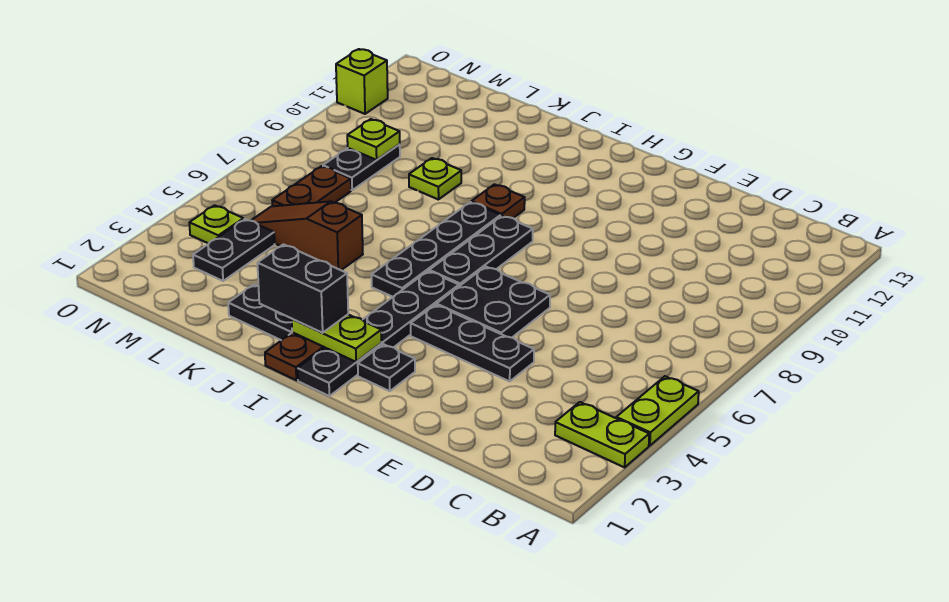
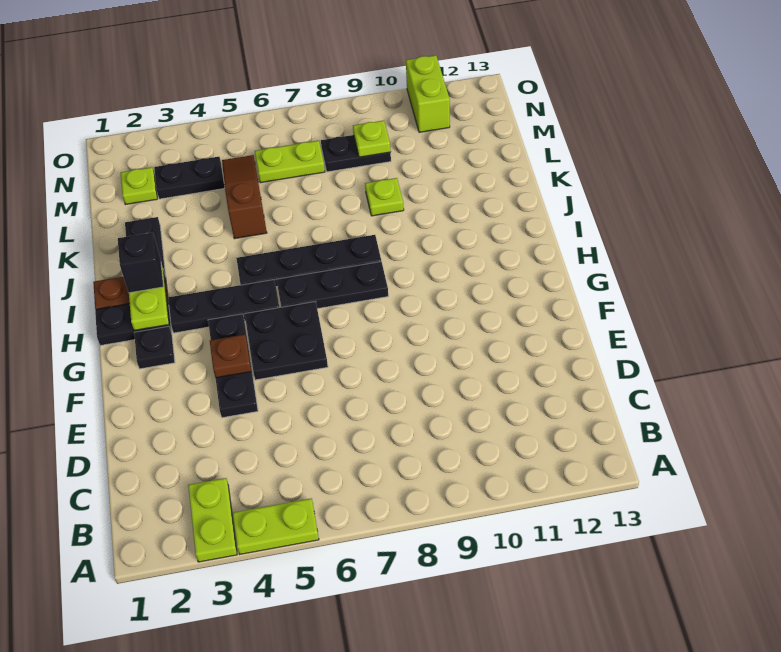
black 1x2 brick [257,244,348,333] -> black 1x1 brick [118,232,164,293]
brown 1x1 plate [471,184,525,218] -> brown 1x1 plate moved to [210,334,251,378]
brown 1x2 plate [272,166,351,206] -> lime 1x2 plate [255,141,325,183]
lime 1x1 plate [189,205,244,244] -> lime 1x1 plate moved to [121,167,157,205]
lime 1x1 brick [336,49,388,114] -> lime 1x2 brick [406,55,450,132]

